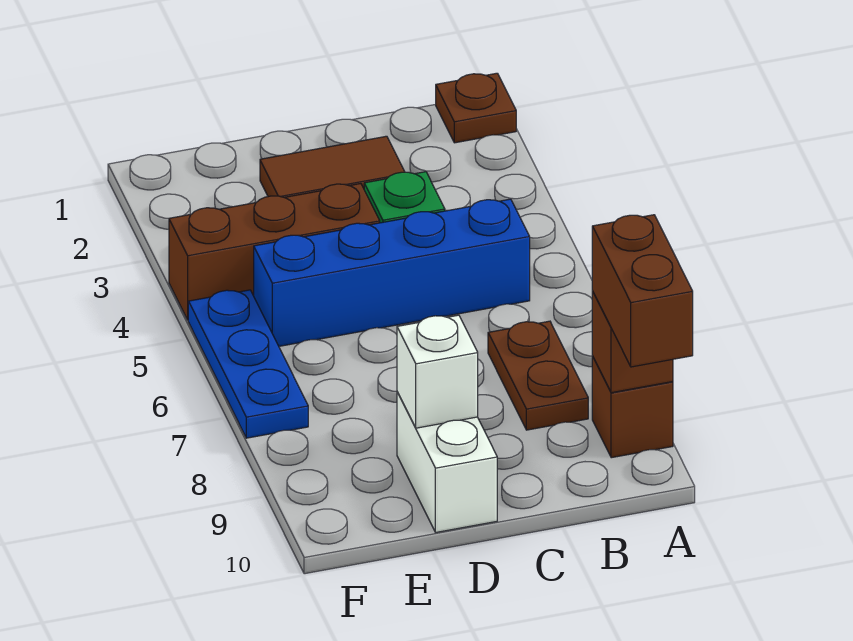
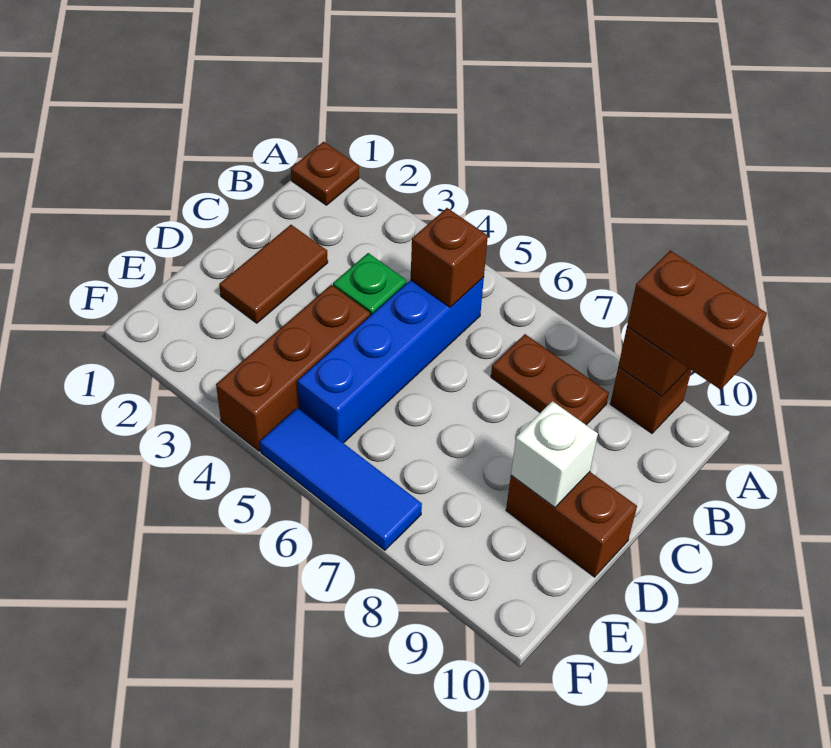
none -> brown 1x1 brick [411,208,488,307]
white 1x2 brick [397,392,497,532] -> brown 1x2 brick [506,472,637,577]
blue 1x3 plate [188,290,308,438] -> blue 1x3 tile [260,408,422,550]

